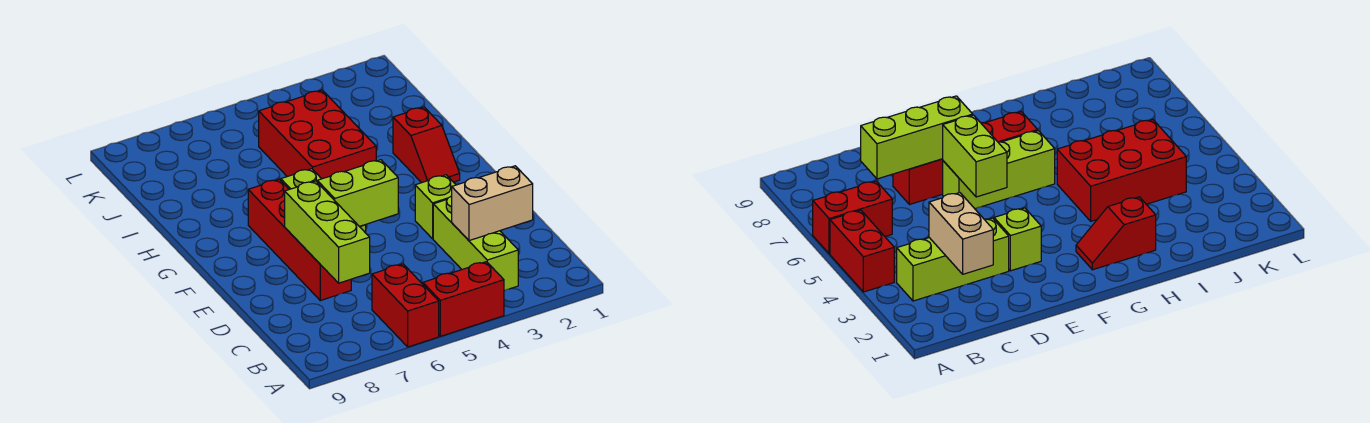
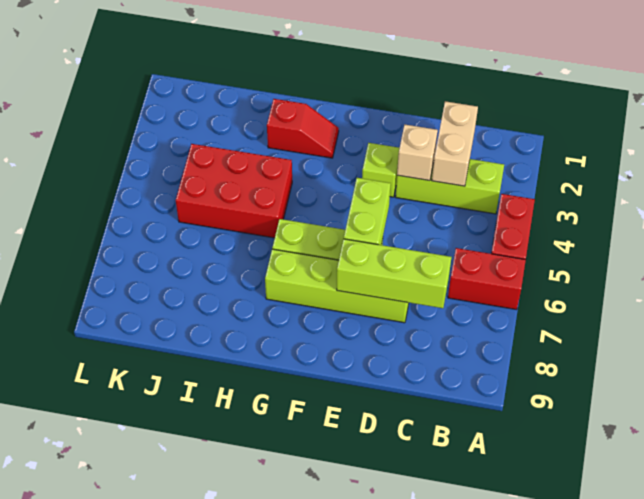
none -> tan 1x1 brick [397,125,438,181]
red 1x4 brick [248,179,351,301] -> lime 1x4 brick [265,249,409,323]

